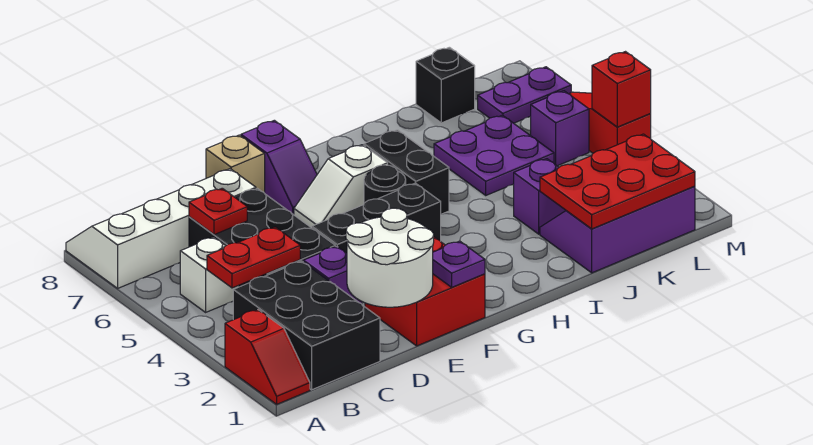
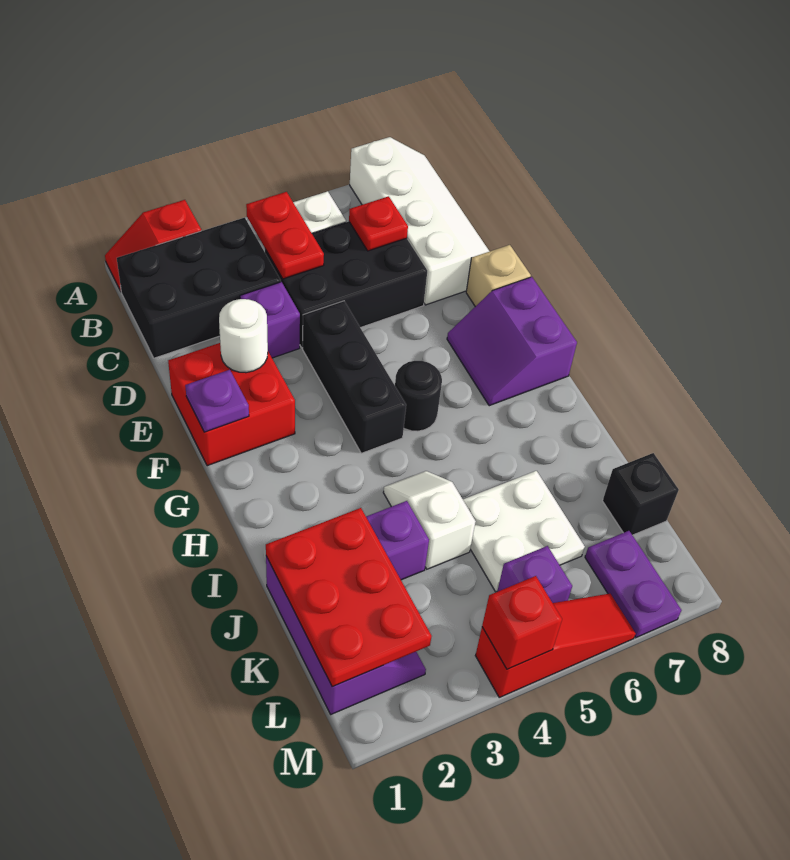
white 2x2 round brick [346,208,434,307] -> white 1x1 round brick [219,299,268,373]
white 1x2 slope [294,145,388,228] -> white 1x2 slope moved to [383,471,476,569]
purple 1x2 slope [241,120,317,215] -> purple 2x2 slope [447,277,577,406]
black 1x2 brick [364,130,449,214] -> none
purple 2x2 plate [434,115,554,195] -> white 2x2 plate [463,471,585,592]

